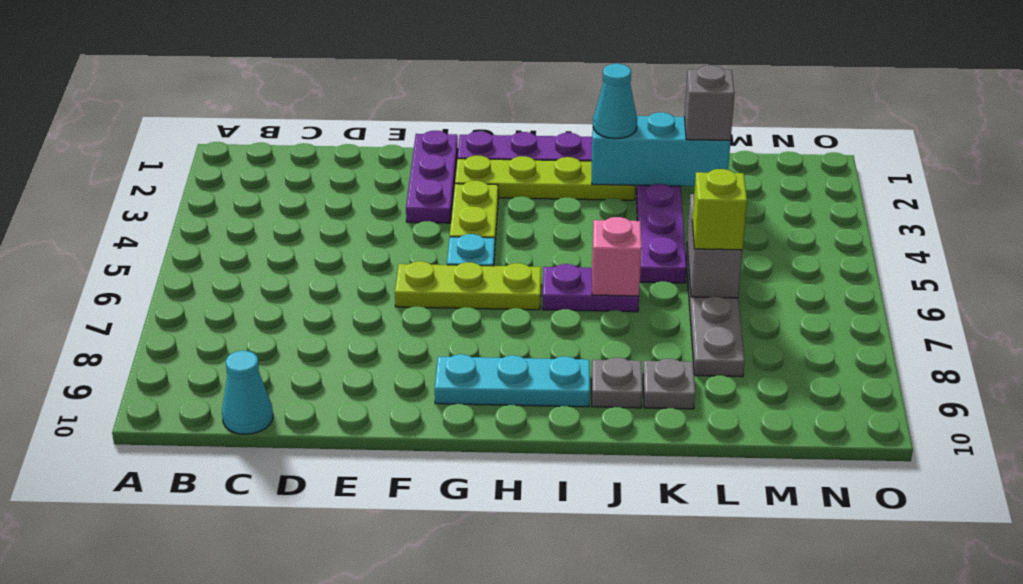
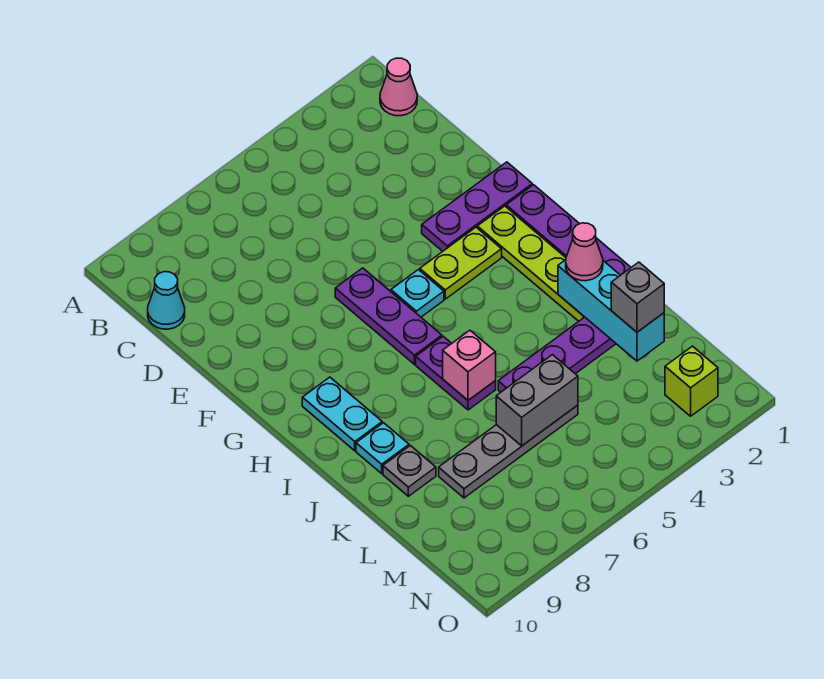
none -> pink 1x1 cone [380,58,417,116]
lime 1x3 plate [395,261,541,310] -> purple 1x3 plate [335,268,442,364]
cyan 1x3 plate [435,354,590,407] -> cyan 1x2 plate [302,377,382,451]
cyan 1x1 cone [593,64,637,139] -> pink 1x1 cone [566,223,603,281]
grey 1x1 plate [592,358,642,408] -> cyan 1x1 plate [356,423,409,473]
lime 1x1 brick [692,169,747,250] -> lime 1x1 brick moved to [665,346,718,416]

